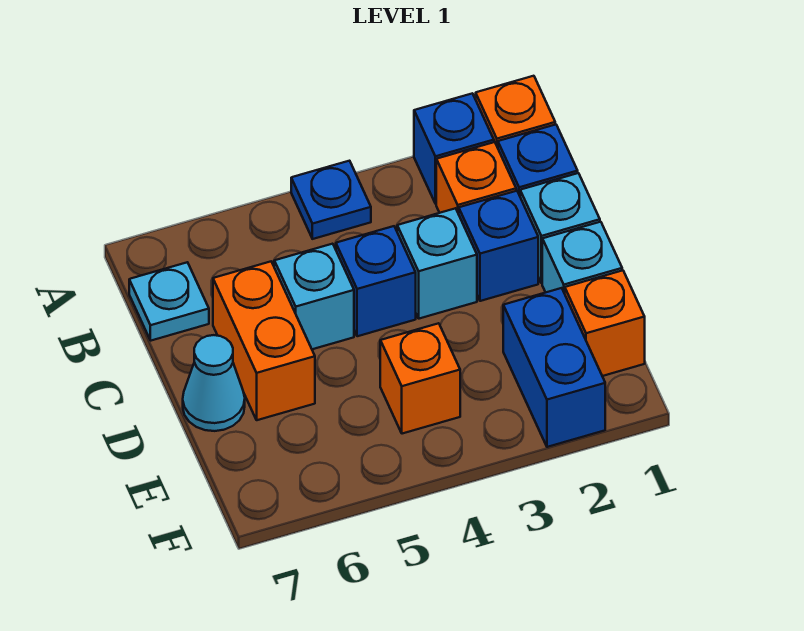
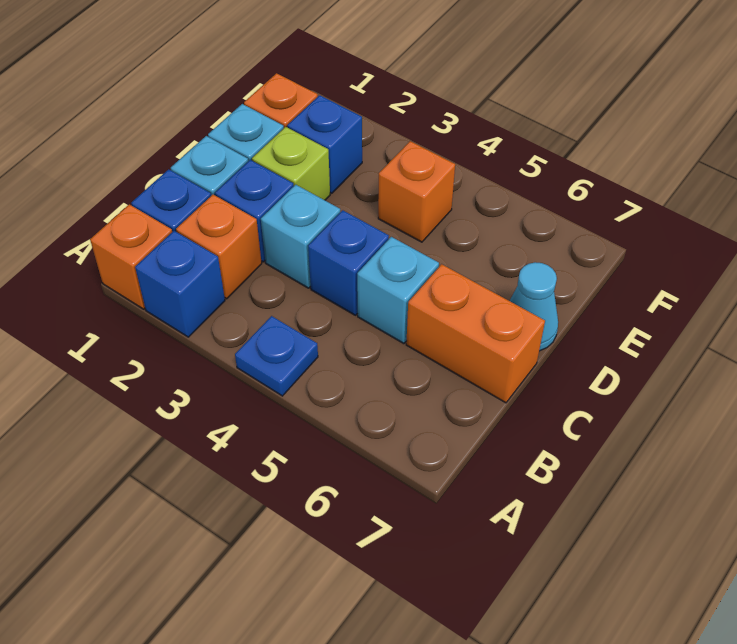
cyan 1x1 plate [129,262,209,341] -> none
orange 1x2 brick [213,262,315,420] -> orange 1x2 brick turned to [406,264,545,403]
none -> lime 1x1 brick [252,127,330,200]
blue 1x2 brick [503,288,605,447] -> blue 1x1 brick [287,95,362,193]

